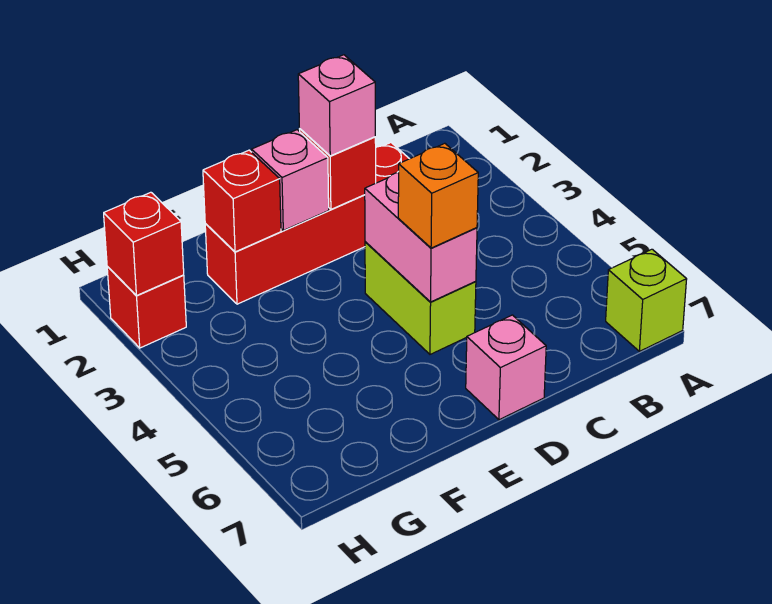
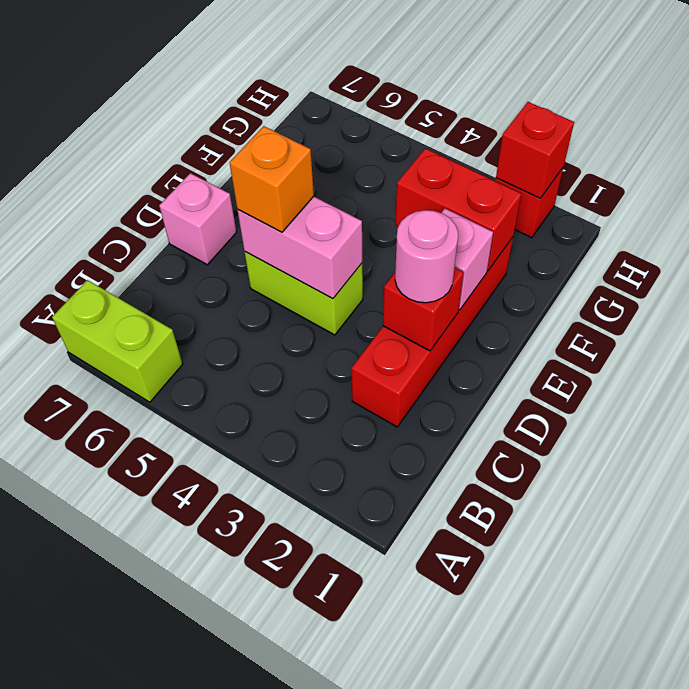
lime 1x1 brick [606,249,687,351] -> lime 1x2 brick [52,280,183,402]
pink 1x1 brick [298,55,375,156] -> pink 1x1 round brick [395,210,458,303]
red 1x1 brick [203,150,281,252] -> red 1x2 brick [395,148,521,271]

